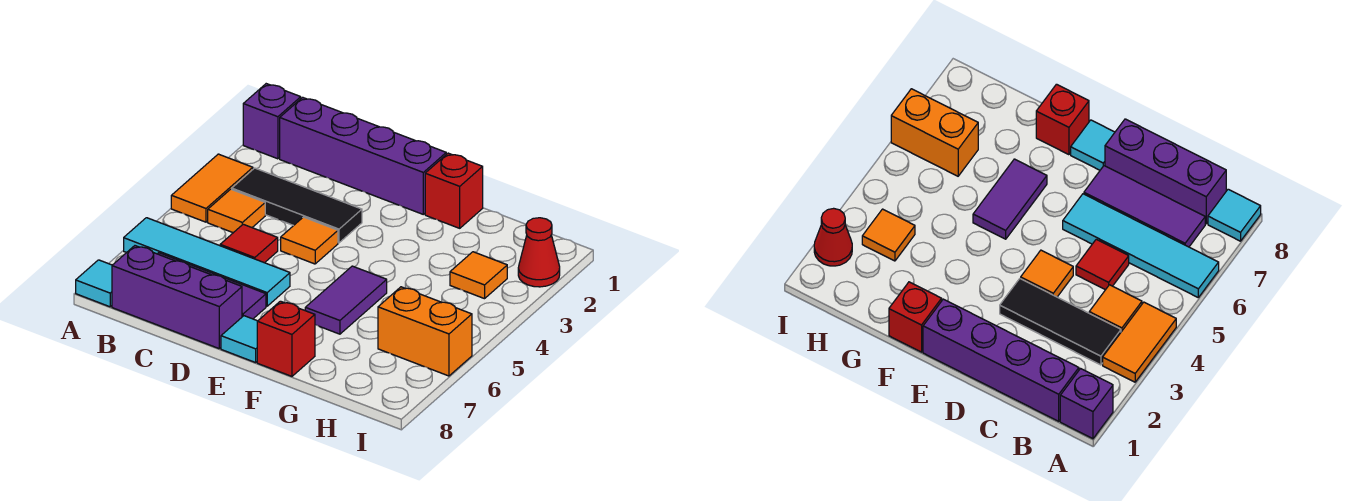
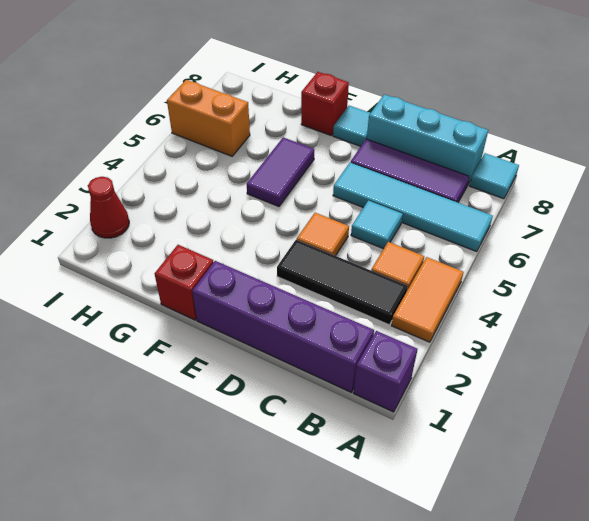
purple 1x3 brick [112,246,242,348] -> cyan 1x3 brick [367,94,488,186]
red 1x1 tile [220,224,278,263] -> cyan 1x1 tile [351,200,403,249]
orange 1x1 tile [450,252,507,299] -> none

